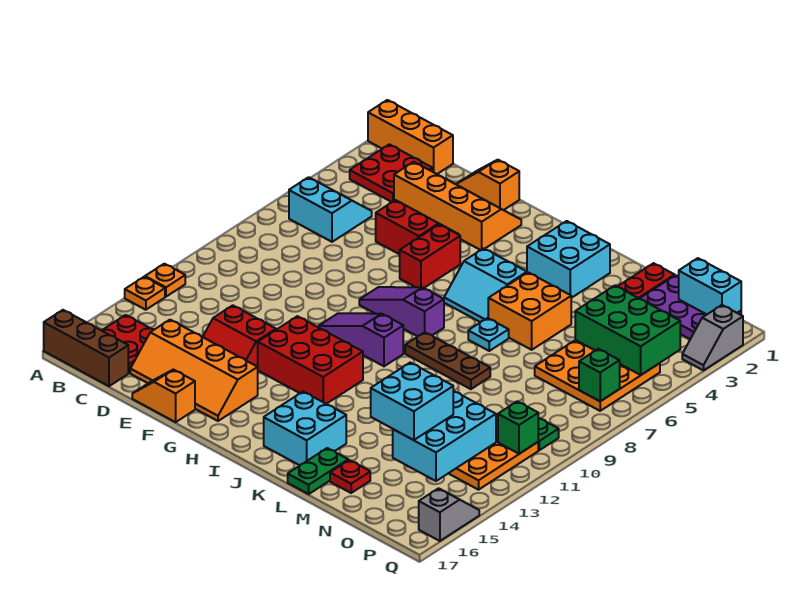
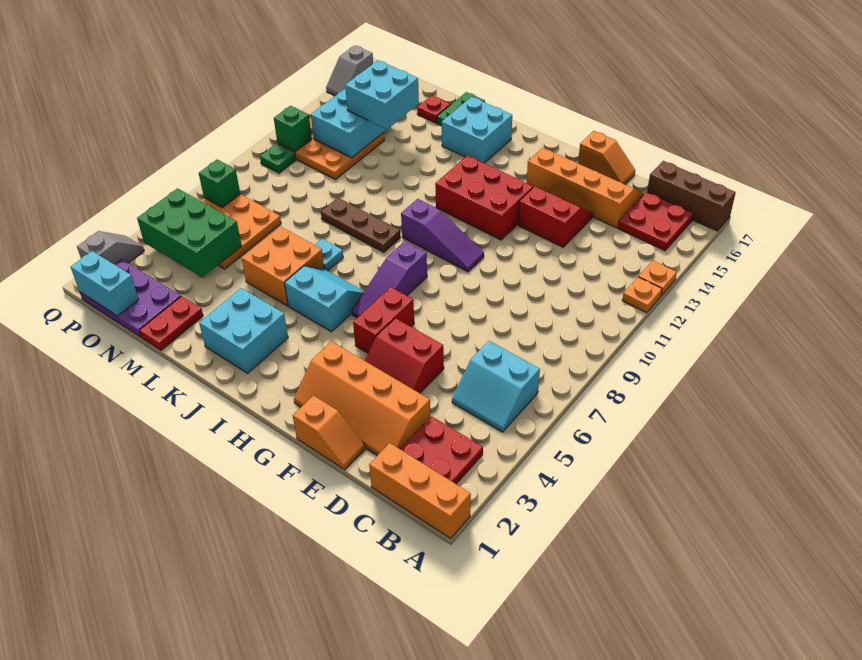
purple 1x3 slope [359,287,444,337] -> purple 1x3 slope turned to [352,241,427,318]

